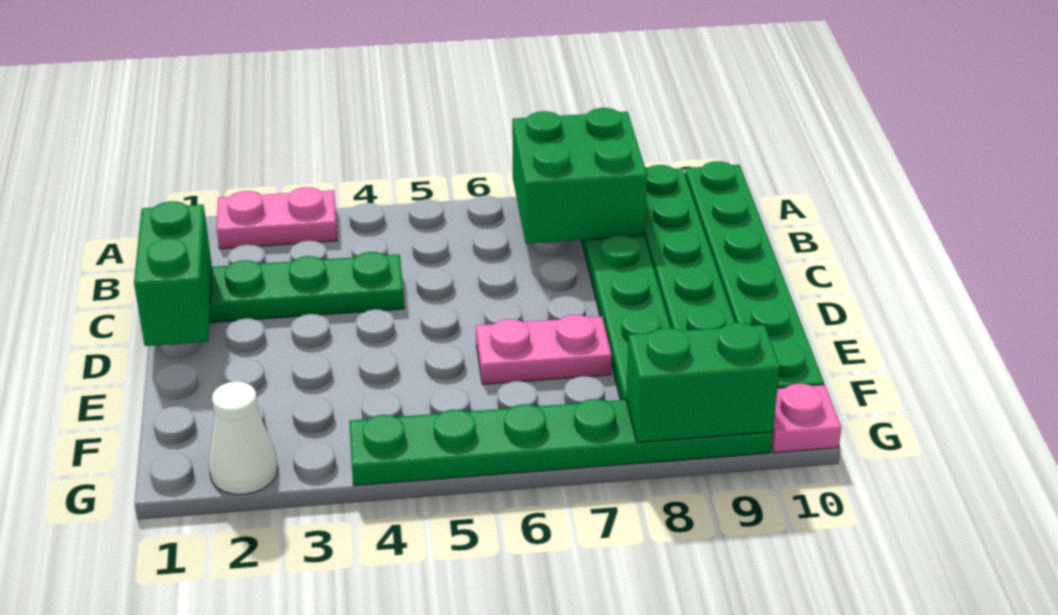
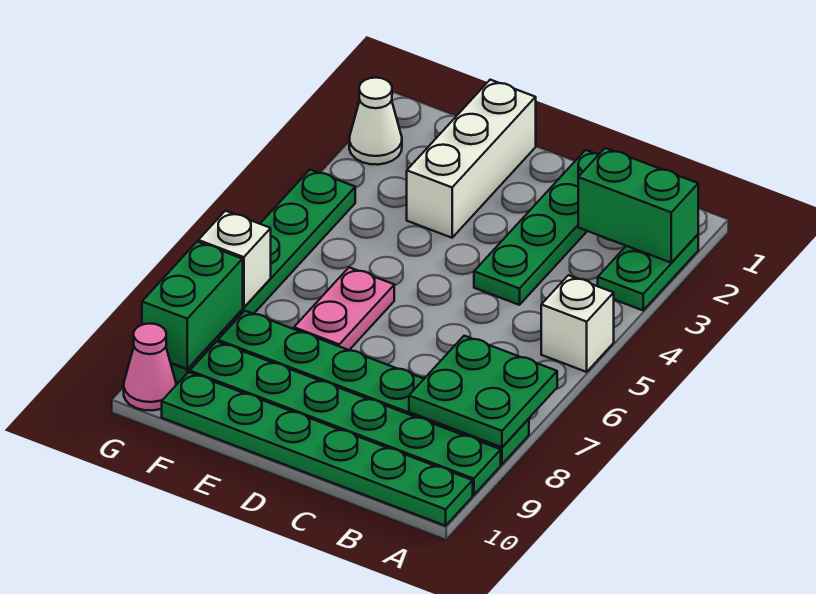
pink 1x2 plate [217,187,337,249] -> green 1x2 plate [598,235,698,310]
none -> white 1x1 brick [541,275,614,372]
green 2x2 brick [512,108,647,244] -> green 2x2 plate [409,336,557,447]
green 1x2 brick [134,201,212,346] -> green 1x2 brick moved to [578,148,698,263]
none -> white 1x3 brick [407,80,536,238]
none -> white 1x1 brick [198,211,271,308]
pink 1x1 plate [771,384,842,453] -> pink 1x1 cone [124,324,176,411]

